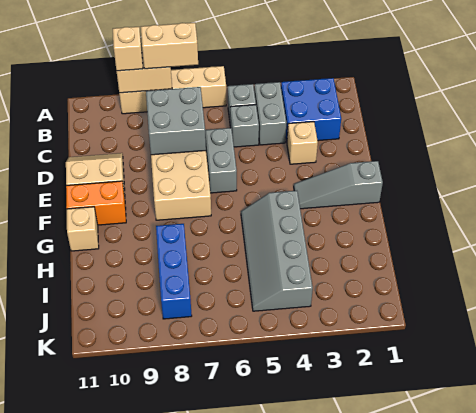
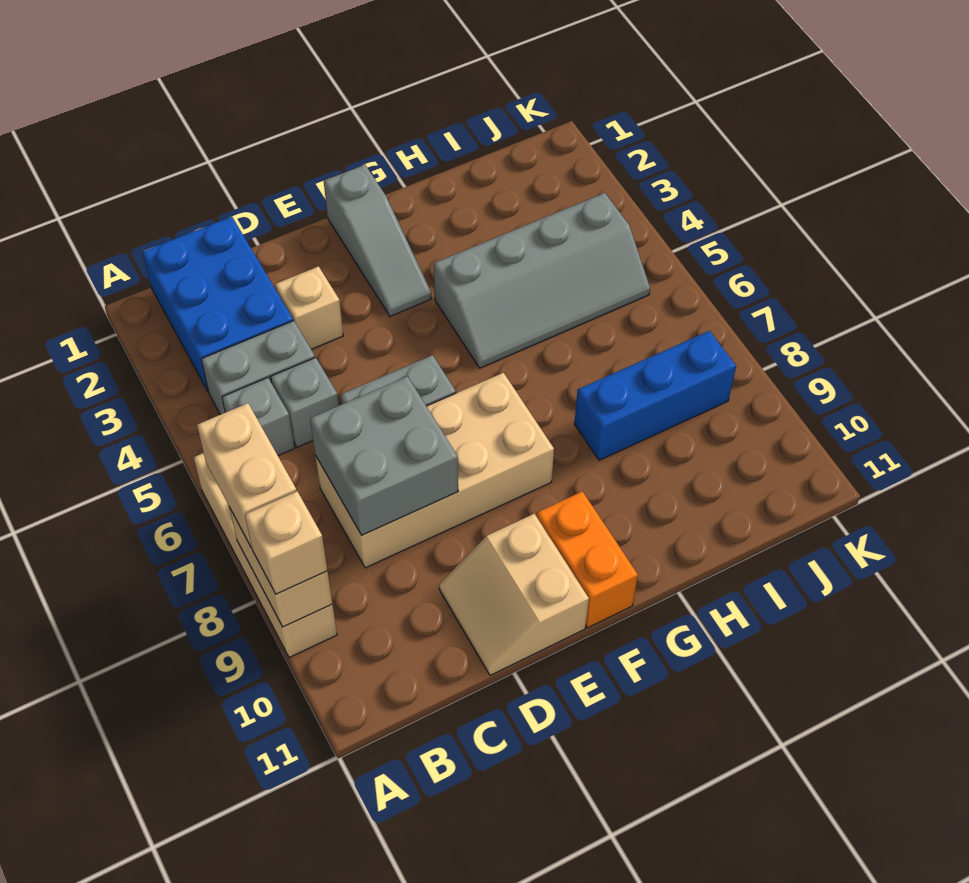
blue 2x2 brick [281,78,341,141] -> blue 2x3 brick [142,217,293,392]
tan 1x1 brick [67,207,99,251] -> none

